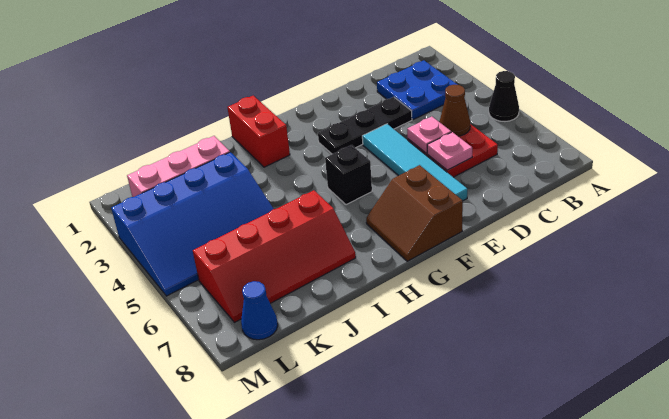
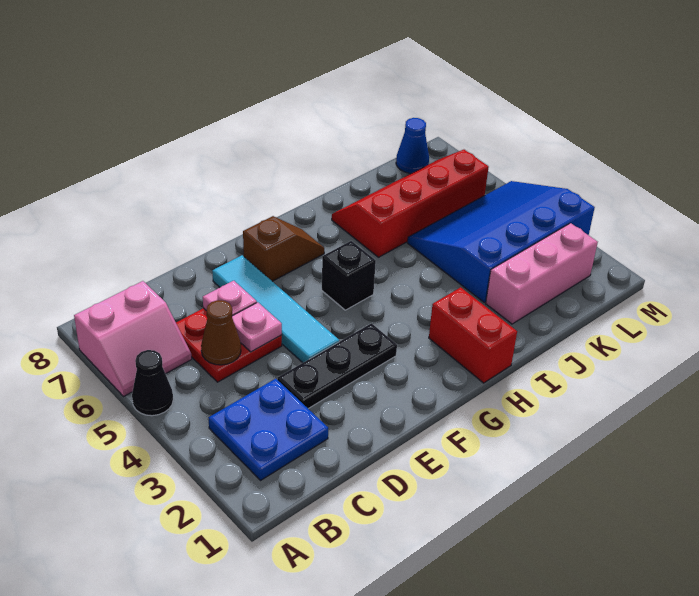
none -> pink 2x2 slope [74,281,192,396]
brown 2x2 slope [366,165,463,261] -> brown 1x2 slope [243,216,324,281]

